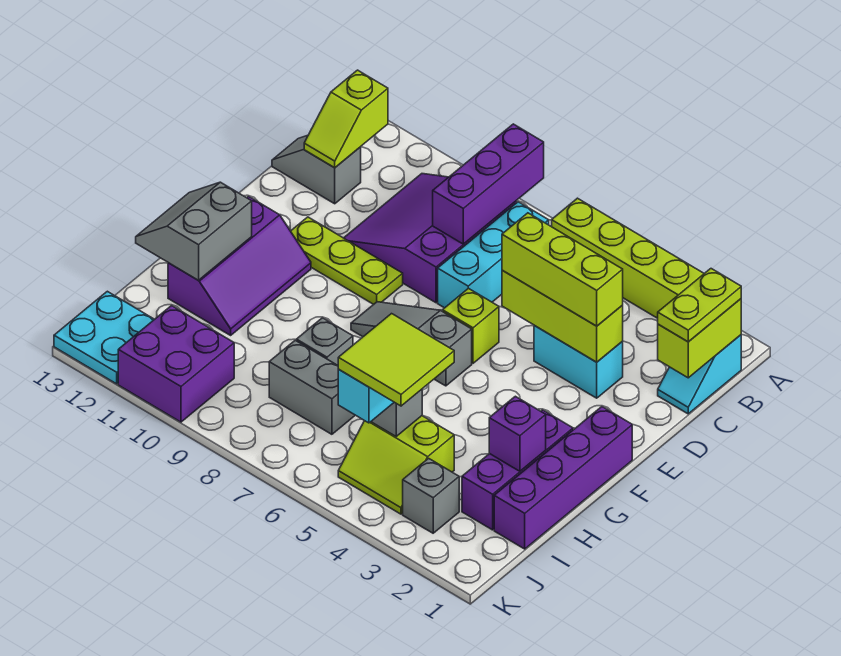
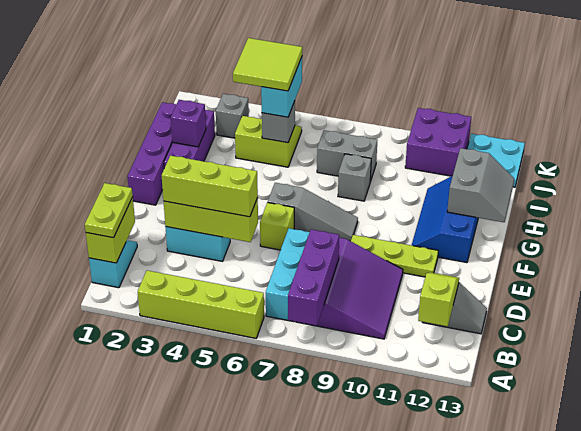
purple 2x3 slope [168,196,311,335] -> blue 2x3 slope [412,176,478,263]

